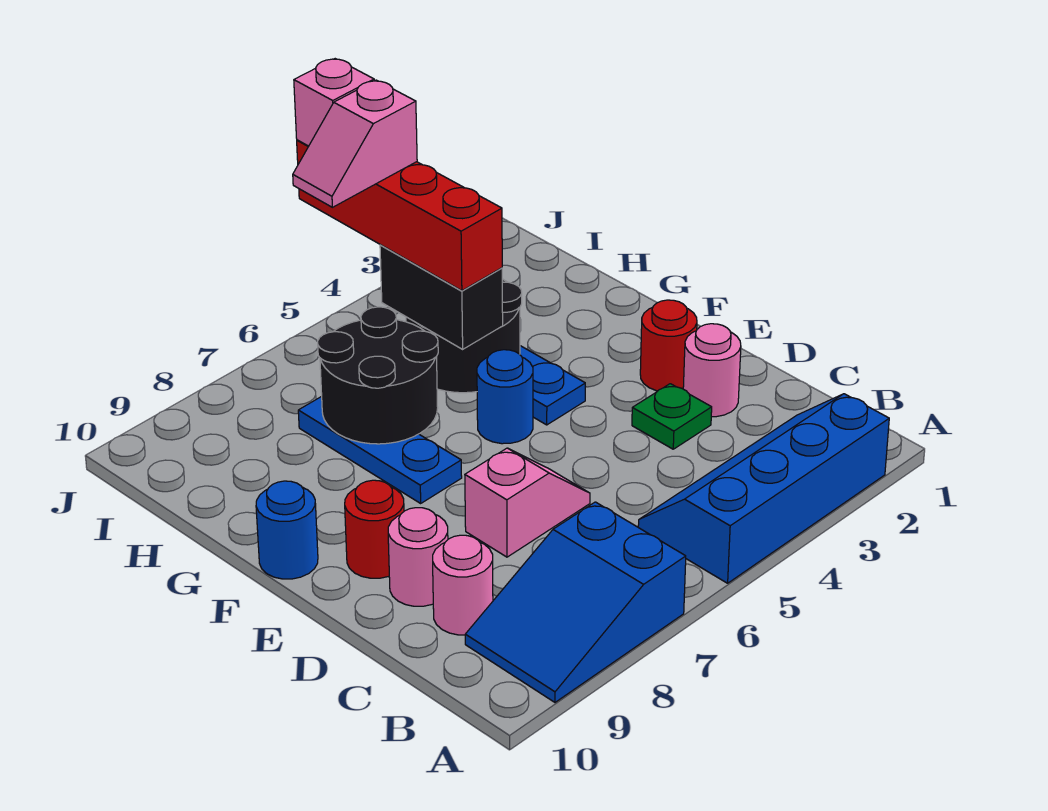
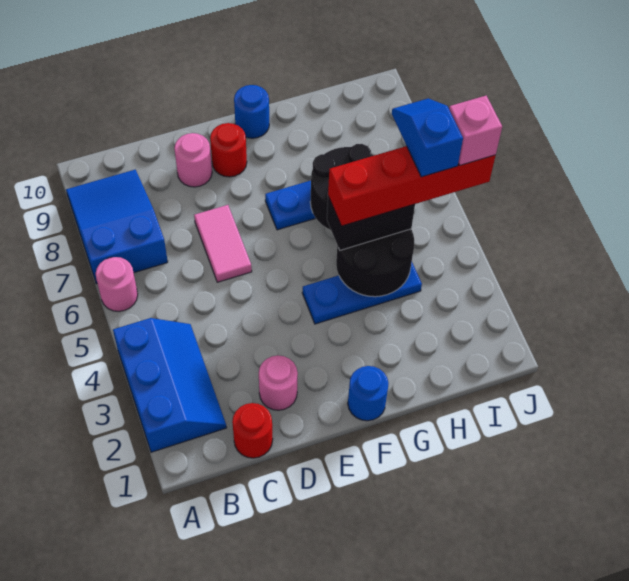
blue 2x4 slope [638,394,889,583] -> blue 2x3 slope [113,318,227,452]
pink 1x1 round brick [433,535,493,635] -> pink 1x1 round brick moved to [96,257,138,311]
green 1x1 plate [632,384,712,449] -> none
pink 1x2 slope [465,448,590,557] -> pink 1x2 tile [194,205,252,282]
red 1x1 round brick [640,300,697,391] -> red 1x1 round brick moved to [232,403,273,458]
blue 1x1 round brick [477,350,533,444] -> blue 1x1 round brick moved to [348,366,389,421]
pink 1x2 slope [293,80,417,207] -> blue 1x2 slope [392,98,463,177]

